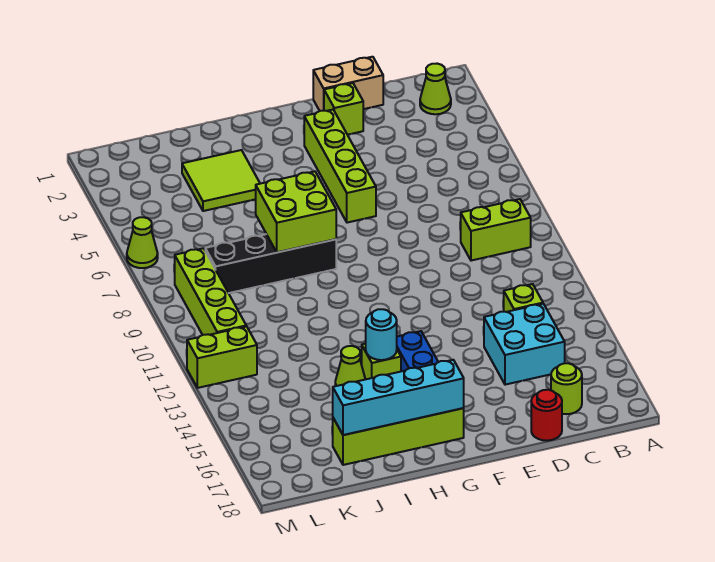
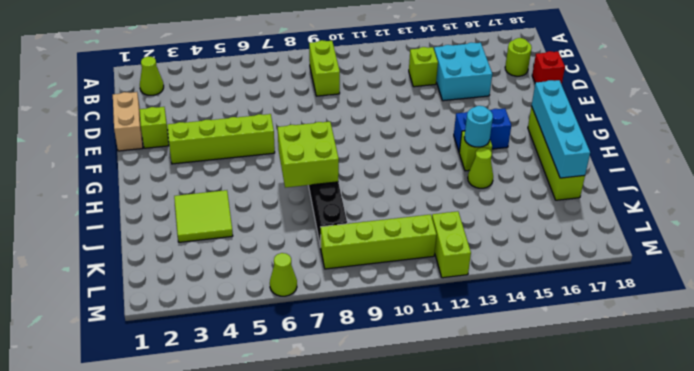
red 1x1 round brick [531,390,562,441] -> red 1x1 brick [532,51,565,84]

